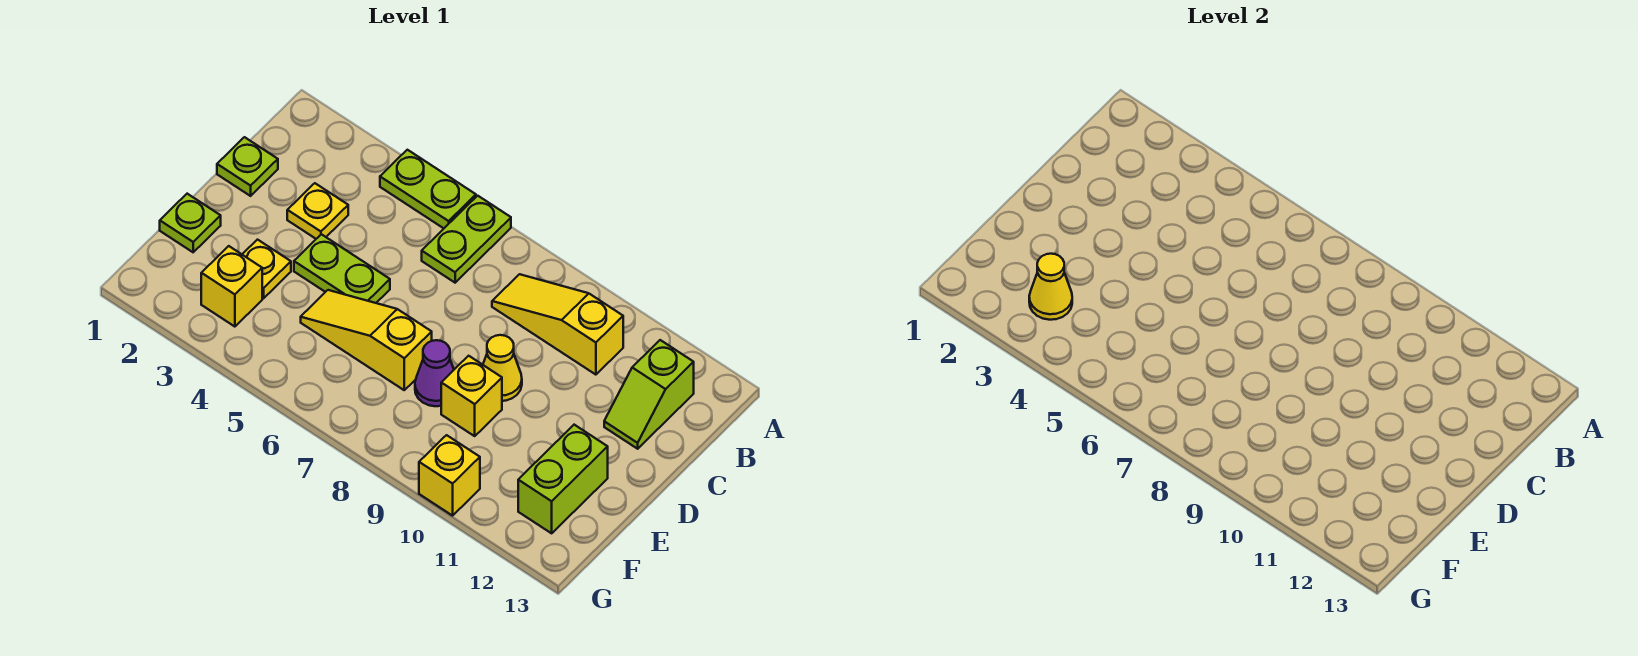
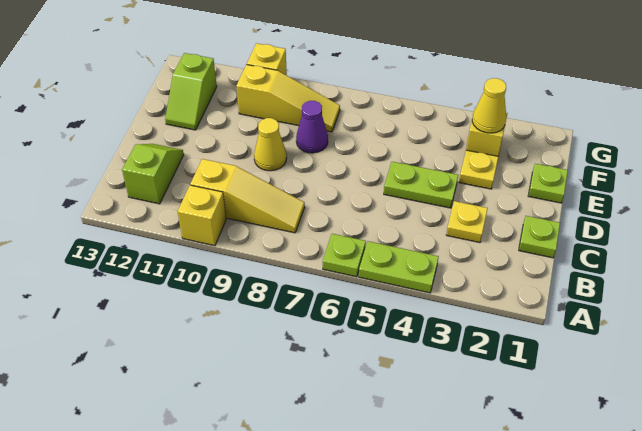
lime 1x2 plate [422,196,511,283] -> lime 1x1 plate [323,234,366,277]
yellow 1x3 slope [301,290,432,390] -> yellow 1x3 slope moved to [236,65,340,132]
yellow 1x1 brick [441,356,502,436] -> yellow 1x1 brick moved to [178,185,226,246]
lime 1x2 brick [518,425,608,533] -> lime 1x2 slope [165,53,217,130]

